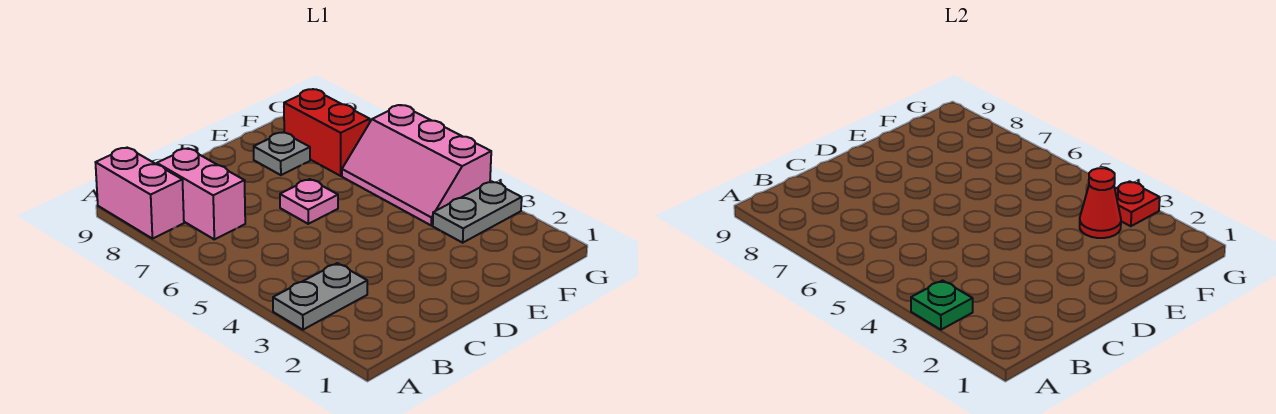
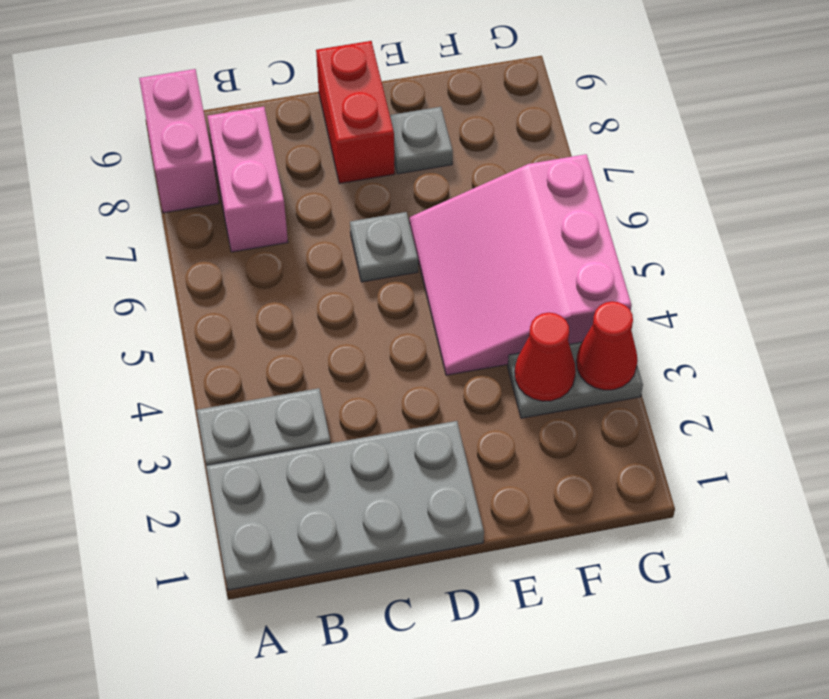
none -> grey 2x4 plate [206,421,484,590]
green 1x1 plate [911,281,973,330] -> none
pink 1x1 plate [280,179,338,224] -> grey 1x1 plate [350,212,418,282]
pink 2x3 slope [342,105,491,225] -> pink 3x3 slope [410,154,632,375]
red 1x2 brick [284,89,370,176] -> red 1x2 brick moved to [316,41,395,184]
red 1x1 plate [1115,181,1160,226] -> red 1x1 cone [576,301,638,390]

